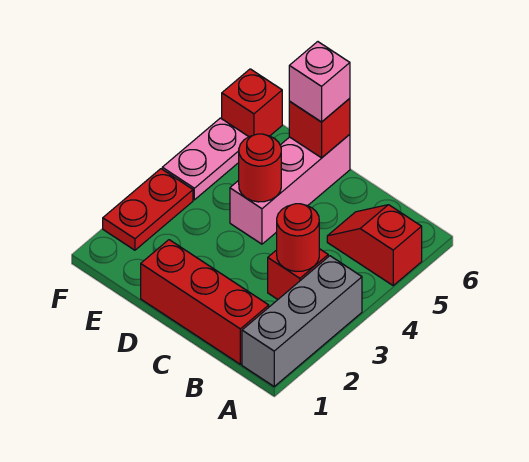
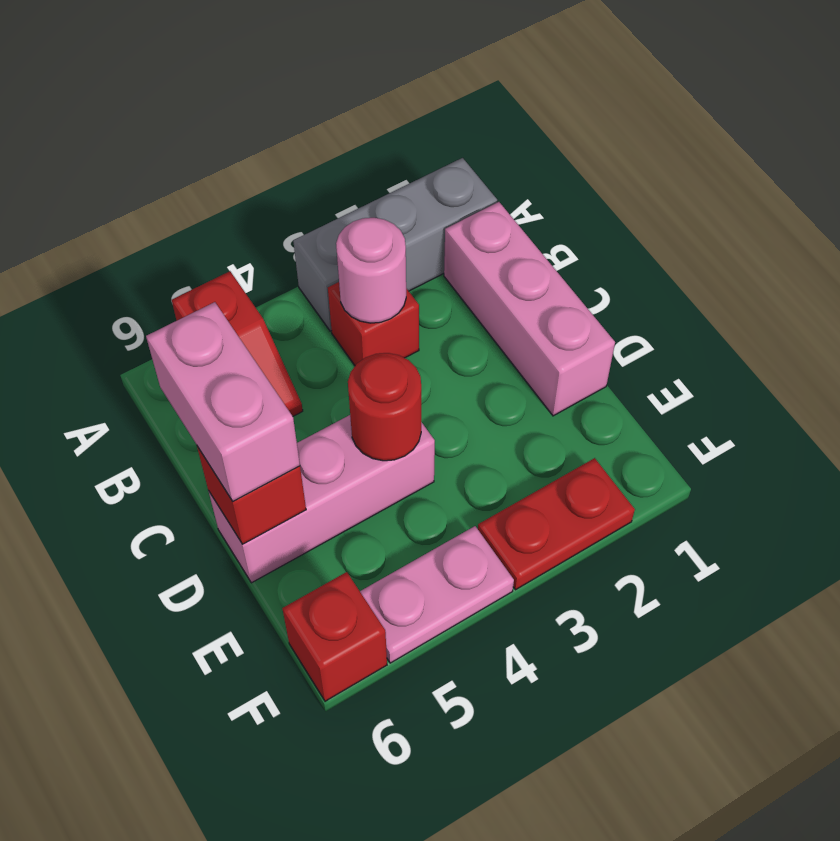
red 1x3 brick [141,240,269,364] -> pink 1x3 brick [444,202,615,416]
red 1x1 round brick [277,204,319,272] -> pink 1x1 round brick [336,218,406,323]
pink 1x1 brick [289,42,350,122] -> pink 1x2 brick [146,302,300,501]

